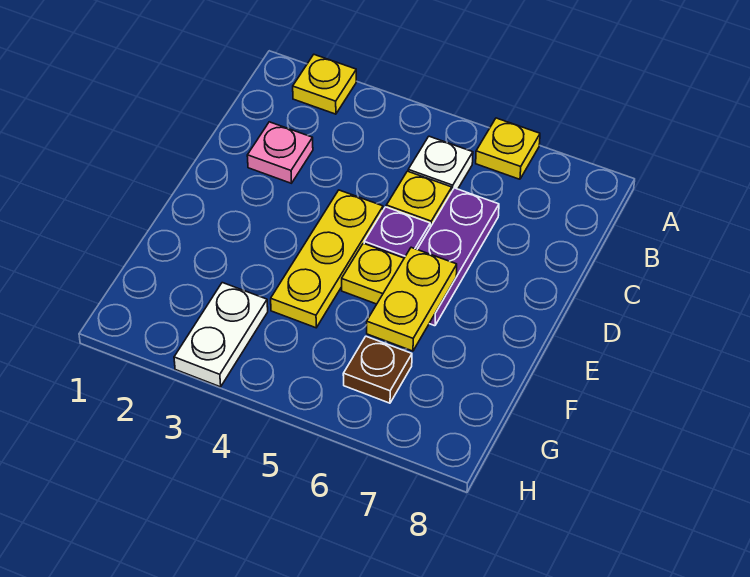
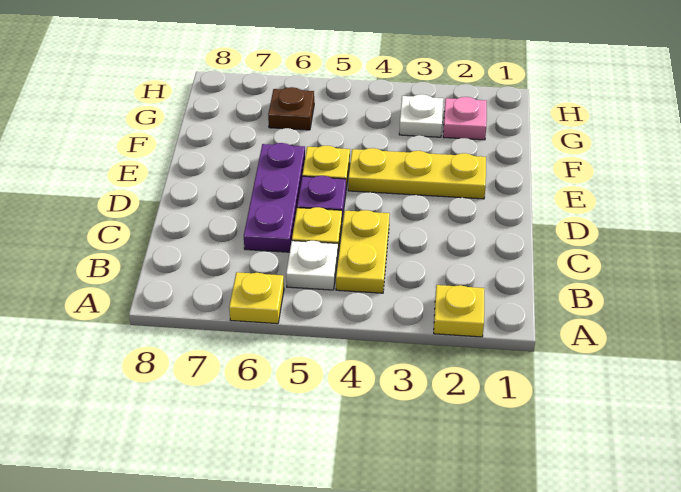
pink 1x1 plate [247,122,313,183] -> pink 1x1 plate moved to [443,97,487,140]
yellow 1x3 plate [271,190,383,328] -> yellow 1x3 plate turned to [348,148,486,199]
yellow 1x2 plate [367,247,457,351] -> yellow 1x2 plate moved to [336,210,390,293]
white 1x2 plate [174,283,268,387] -> white 1x1 plate [399,94,443,137]

